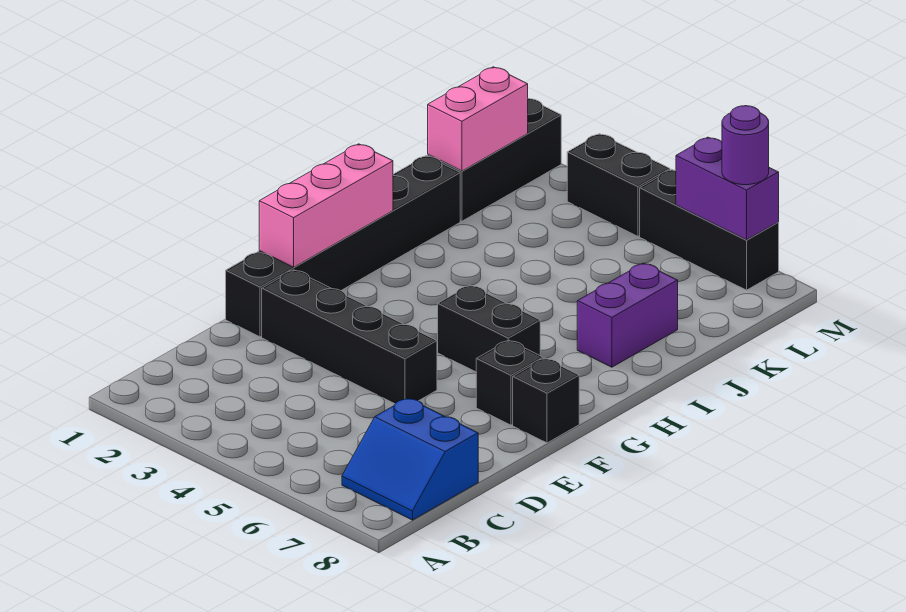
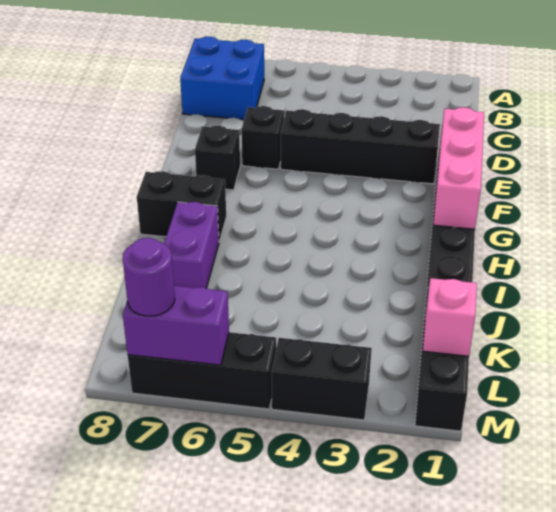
blue 2x2 slope [342,398,478,520] -> blue 2x2 brick [180,37,264,120]
black 1x1 brick [513,358,579,443] -> black 1x1 brick moved to [241,106,284,169]
black 1x2 brick [438,285,540,372] -> black 1x2 brick moved to [137,171,226,241]
pink 1x2 brick [428,67,528,171] -> pink 1x1 brick [423,278,477,356]

